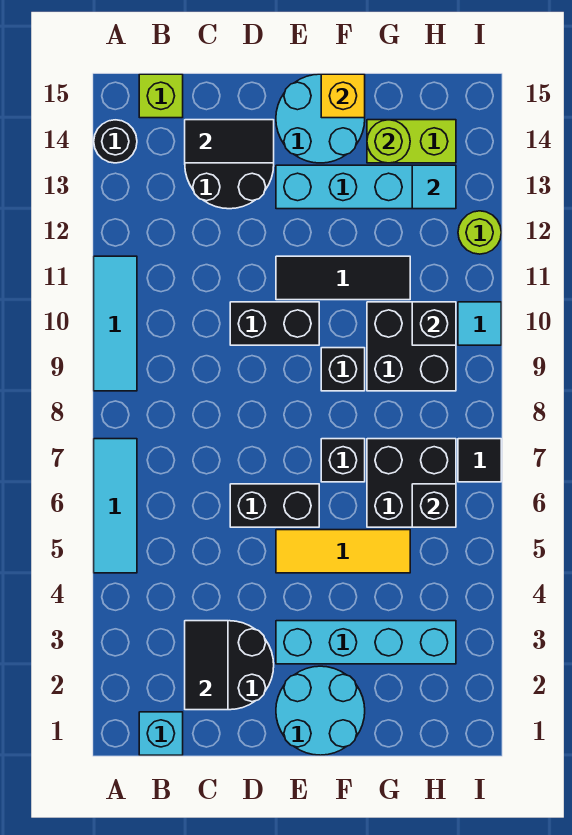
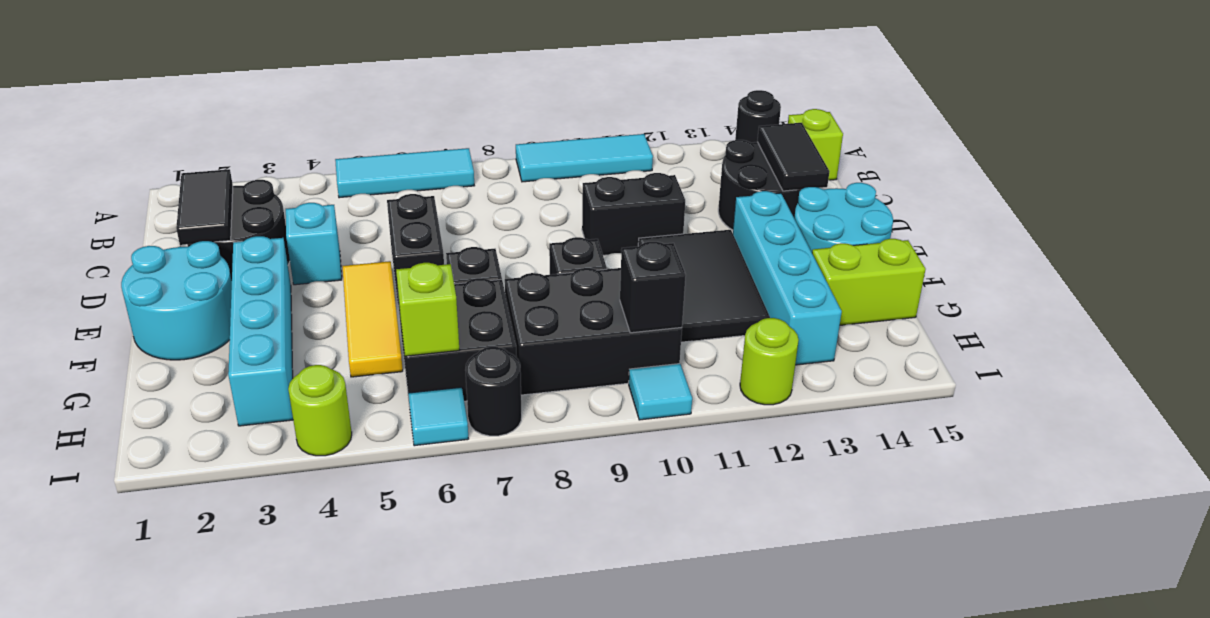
cyan 1x1 brick [139,712,183,755] -> cyan 1x1 brick moved to [286,203,342,285]
black 1x2 tile [185,621,228,710] -> black 1x2 tile turned to [176,169,233,245]
black 1x2 brick [230,302,319,345] -> black 1x2 brick turned to [582,173,685,255]
black 1x3 tile [276,256,410,300] -> black 2x3 tile [638,230,770,342]
yellow 1x1 brick [321,74,365,118] -> none
black 2x2 brick [367,302,456,391] -> black 2x3 brick [505,268,682,395]
lime 1x2 brick [367,120,456,163] -> lime 1x2 brick turned to [812,239,926,325]
lime 1x1 round brick [367,120,410,163] -> lime 1x1 round brick moved to [288,365,352,456]
black 1x1 brick [412,484,456,527] -> lime 1x1 brick [396,263,459,356]
cyan 1x1 tile [412,165,456,209] -> cyan 1x1 tile moved to [408,387,469,446]
black 1x1 tile [458,439,501,482] -> black 1x1 round brick [465,347,522,436]

